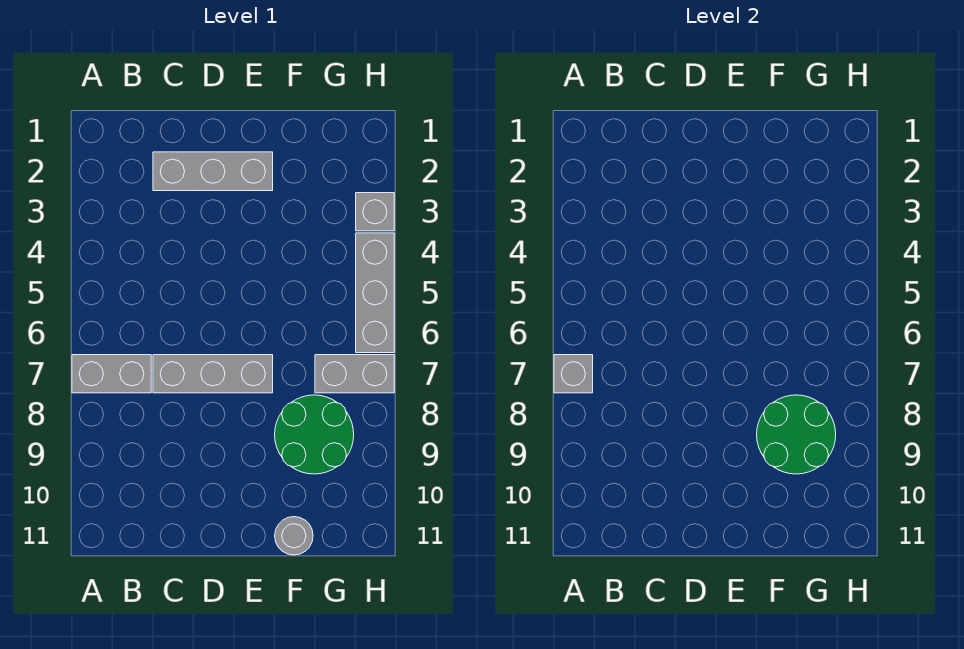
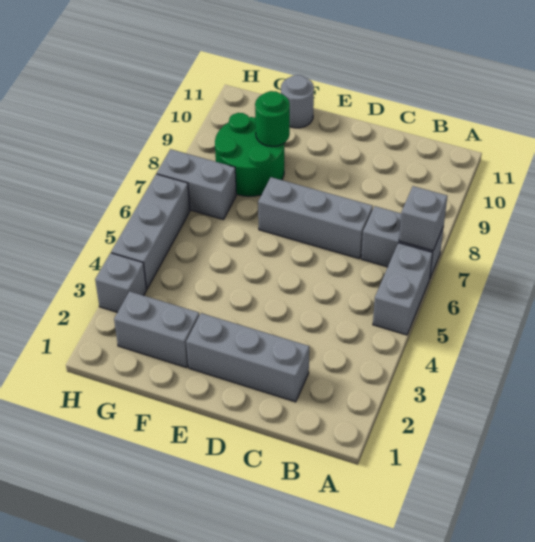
none -> grey 1x2 brick [373,243,433,335]
none -> grey 1x2 brick [114,291,199,368]
green 2x2 round brick [757,395,836,474] -> green 1x1 round brick [255,91,290,147]

